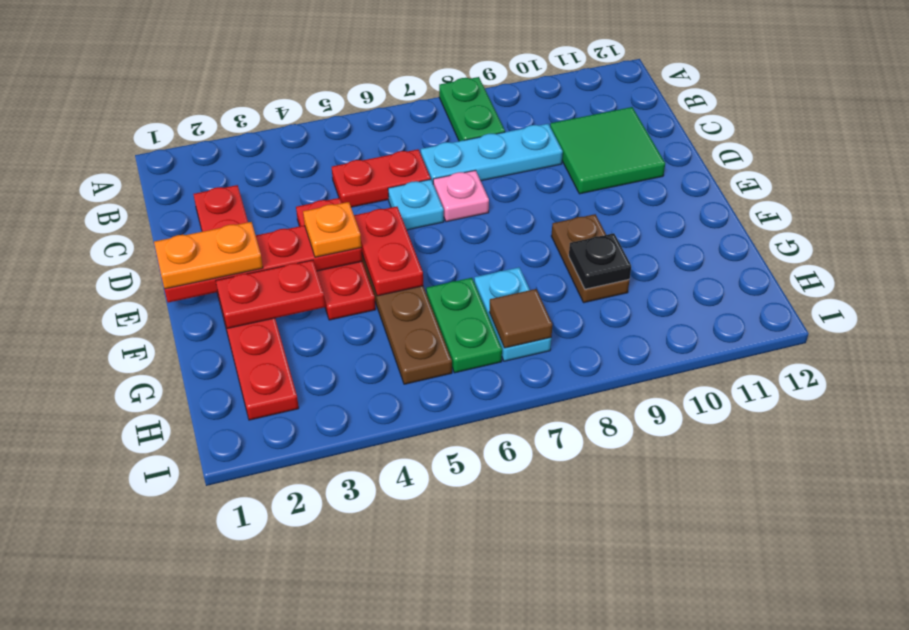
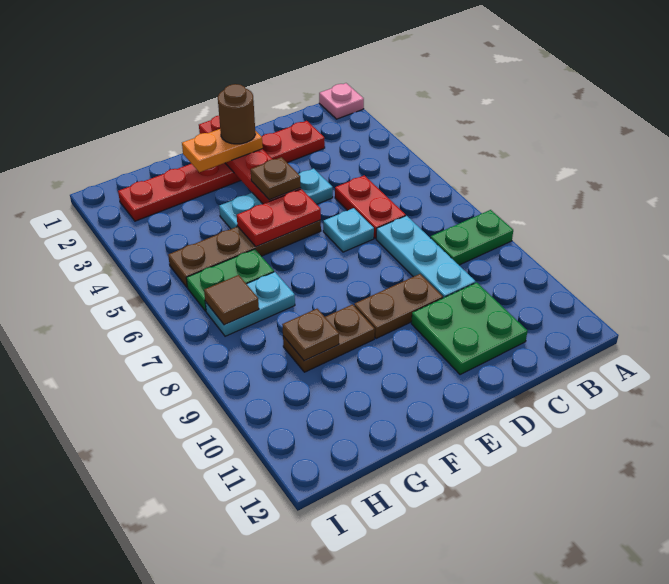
green 2x2 tile [550,107,665,194] -> green 2x2 plate [411,282,527,375]
red 1x3 plate [296,198,376,320] -> cyan 1x3 plate [219,168,333,229]
pink 1x1 plate [433,170,489,222] -> pink 1x1 plate moved to [319,83,364,119]
none -> brown 1x2 plate [354,274,443,339]
orange 1x2 plate [154,222,263,289] -> orange 1x2 plate turned to [182,129,263,172]
none -> brown 1x1 round brick [218,84,255,144]
orange 1x1 plate [303,202,361,257] -> brown 1x1 plate [251,157,301,200]
red 1x2 plate [216,260,325,328] -> none
black 1x1 plate [569,233,631,289] -> brown 1x1 plate [282,309,339,361]

